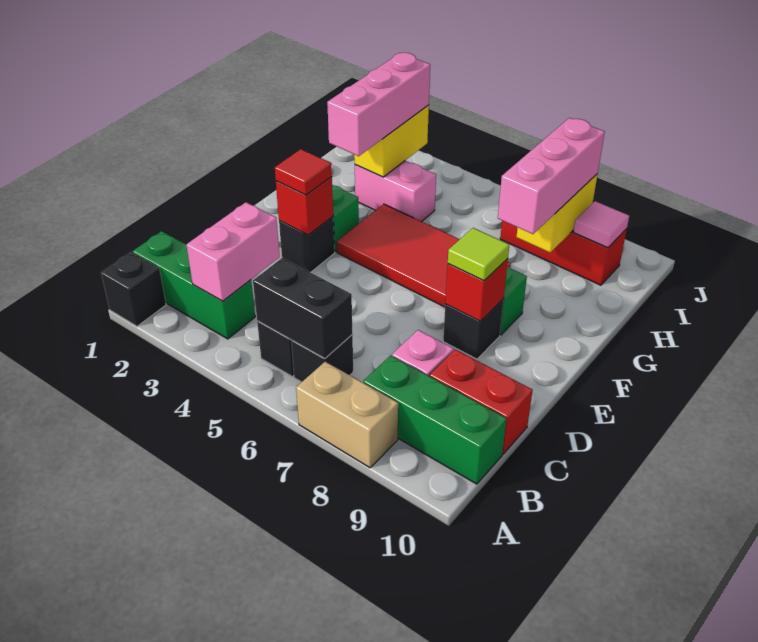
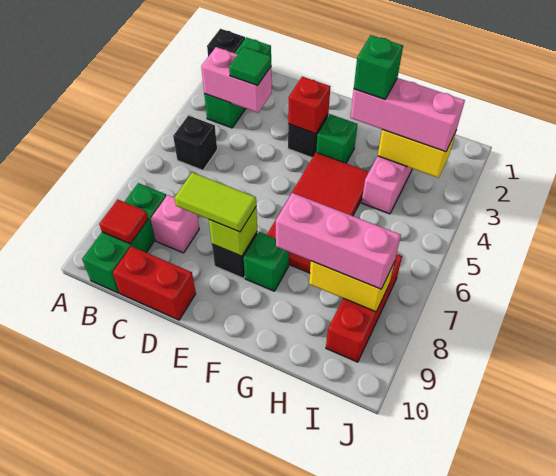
tan 1x2 brick [296,362,398,468] -> none
black 1x2 brick [253,258,353,359] -> none
black 1x1 brick [291,335,353,382] -> none
none -> green 1x1 tile [229,47,271,86]
red 1x2 brick [430,349,533,454] -> red 1x2 brick turned to [113,246,196,320]
red 1x1 tile [275,149,332,195] -> red 1x1 tile moved to [99,200,148,244]
red 1x1 brick [445,259,508,321] -> lime 1x1 brick [209,207,257,256]
lime 1x1 tile [448,228,509,281] -> lime 1x2 tile [175,172,256,232]
none -> green 1x1 brick [354,35,403,99]
pink 1x1 tile [573,201,629,248] -> none

